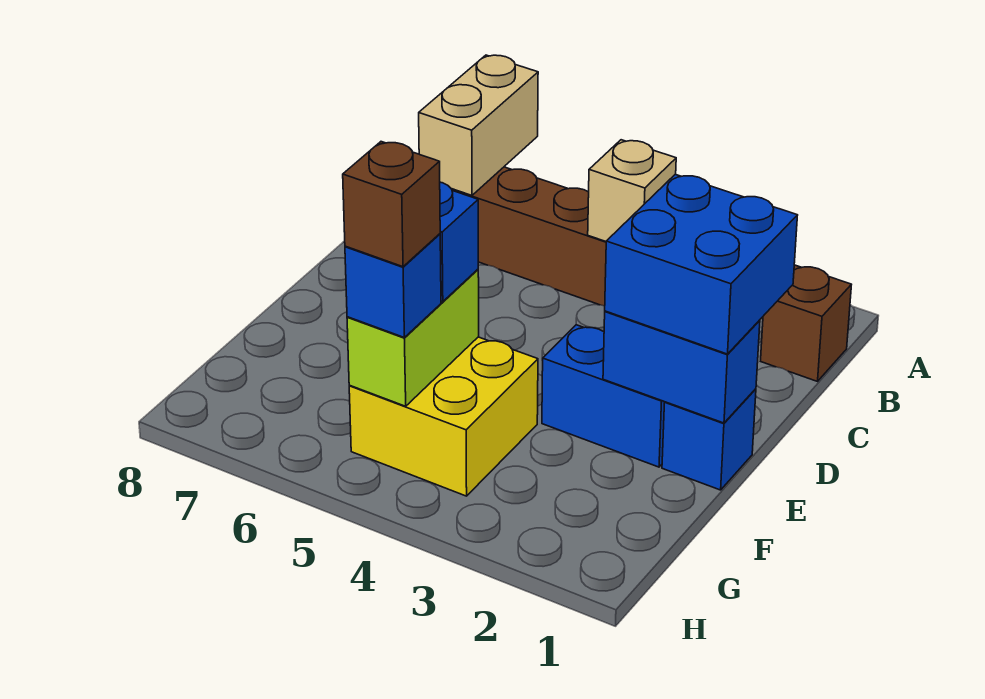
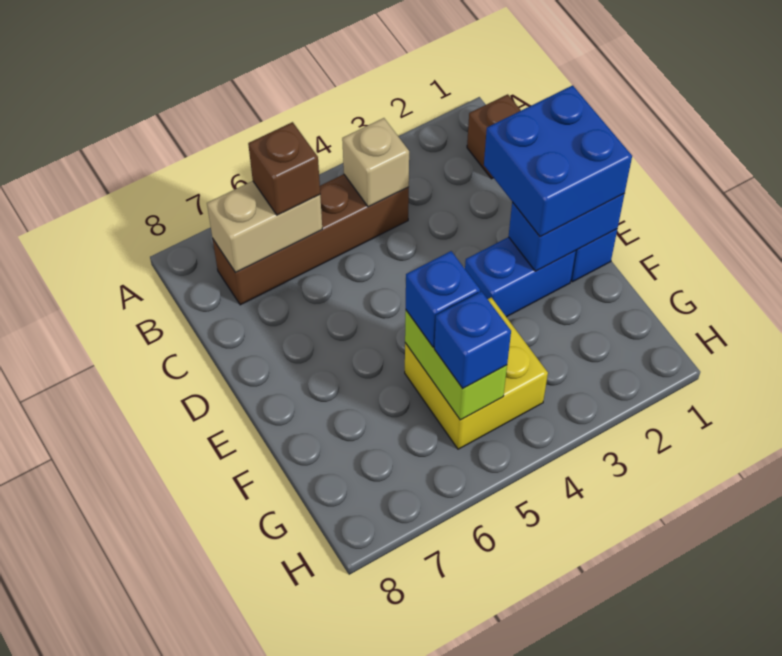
tan 1x2 brick [419,55,538,195] -> tan 1x2 brick turned to [207,181,322,272]
brown 1x1 brick [343,142,440,267] -> brown 1x1 brick moved to [248,122,320,215]

